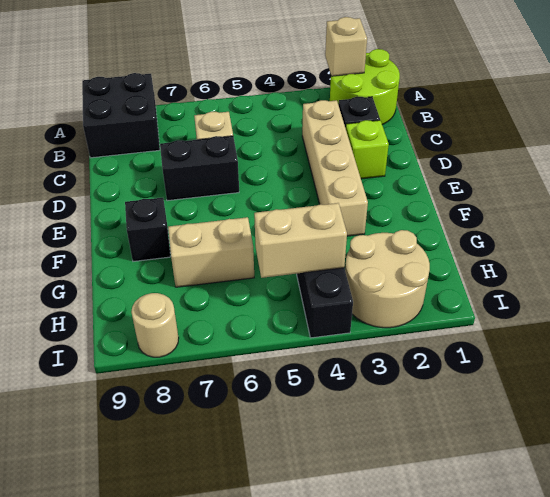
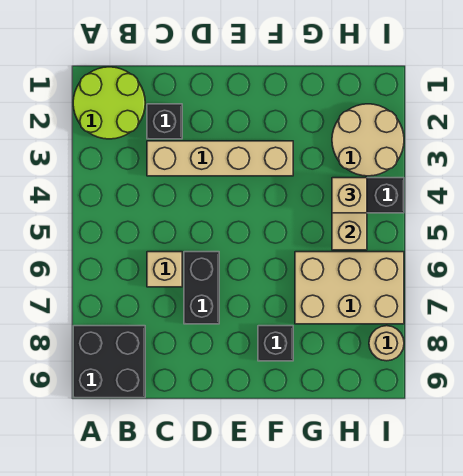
tan 1x1 brick [325,17,367,76] -> tan 1x1 brick moved to [332,178,367,213]
lime 1x1 brick [346,120,389,179] -> none
tan 1x2 brick [168,217,254,287] -> tan 2x3 brick [295,252,404,324]

